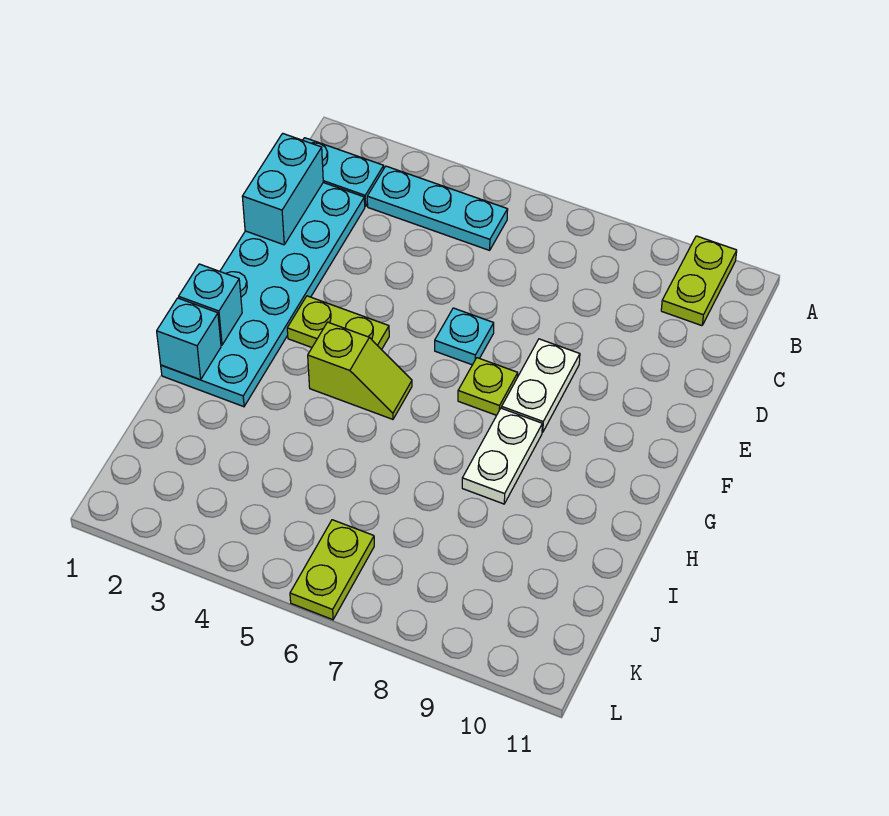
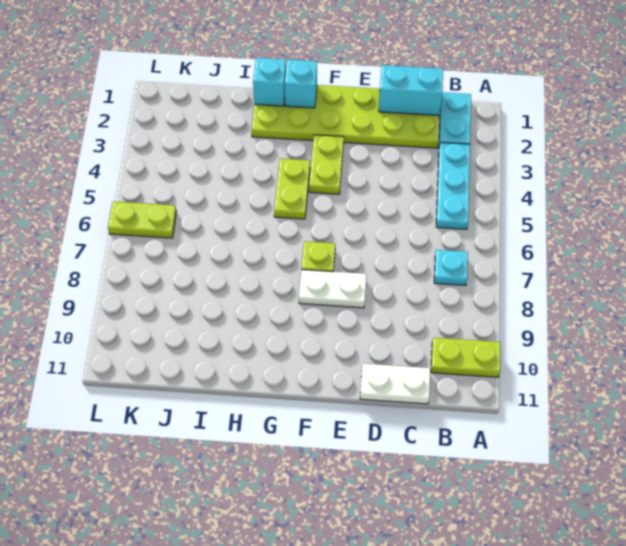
cyan 2x6 plate [161,183,365,407] -> lime 2x6 plate [251,85,439,148]
cyan 1x1 plate [435,308,494,365] -> cyan 1x1 plate moved to [434,250,468,285]
lime 1x2 slope [308,322,412,419] -> lime 1x2 plate [274,158,310,219]
white 1x2 plate [462,408,542,504] -> white 1x2 plate moved to [360,364,430,404]

